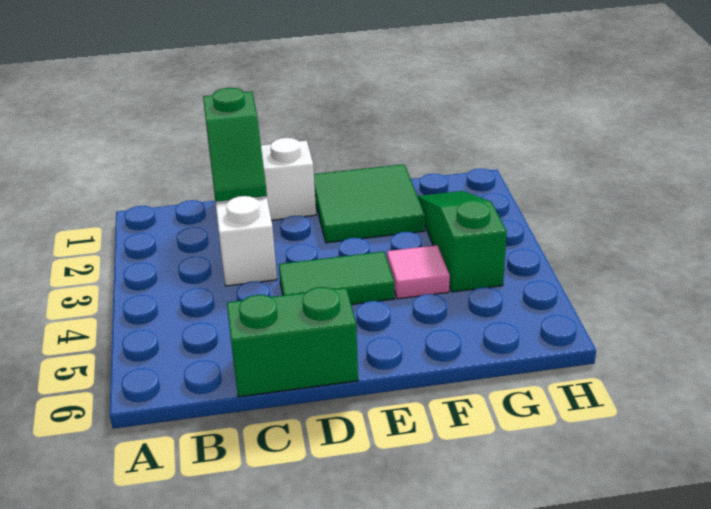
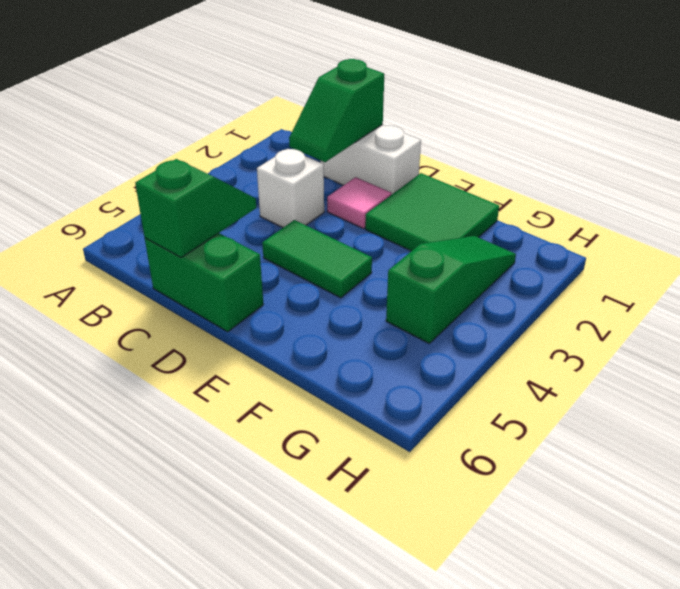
none -> green 1x2 slope [135,159,256,258]
pink 1x1 tile [387,245,450,299] -> pink 1x1 tile moved to [327,177,392,229]

